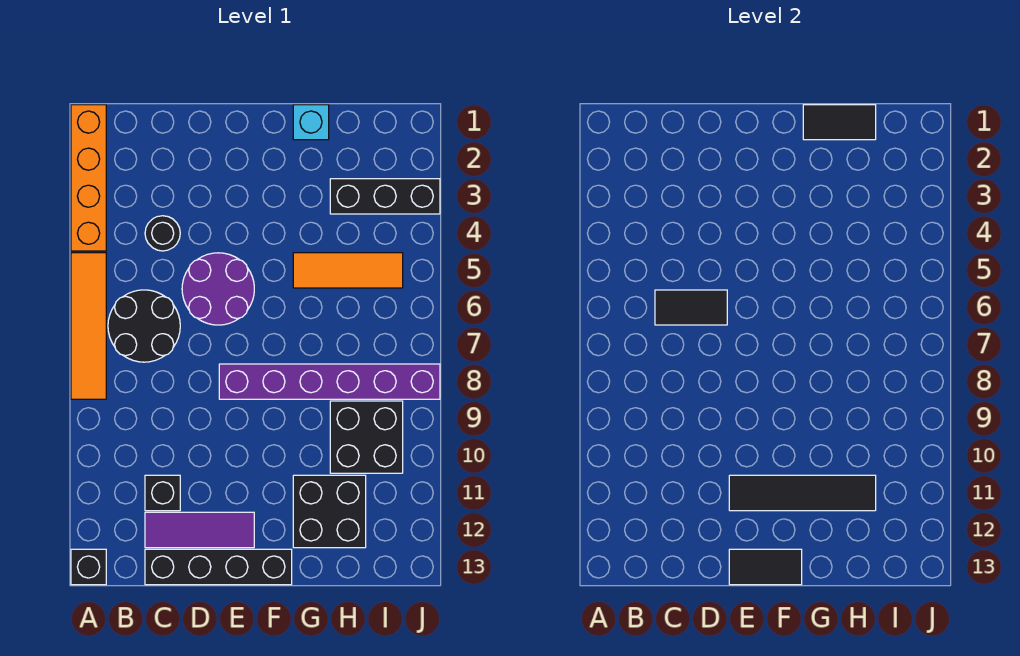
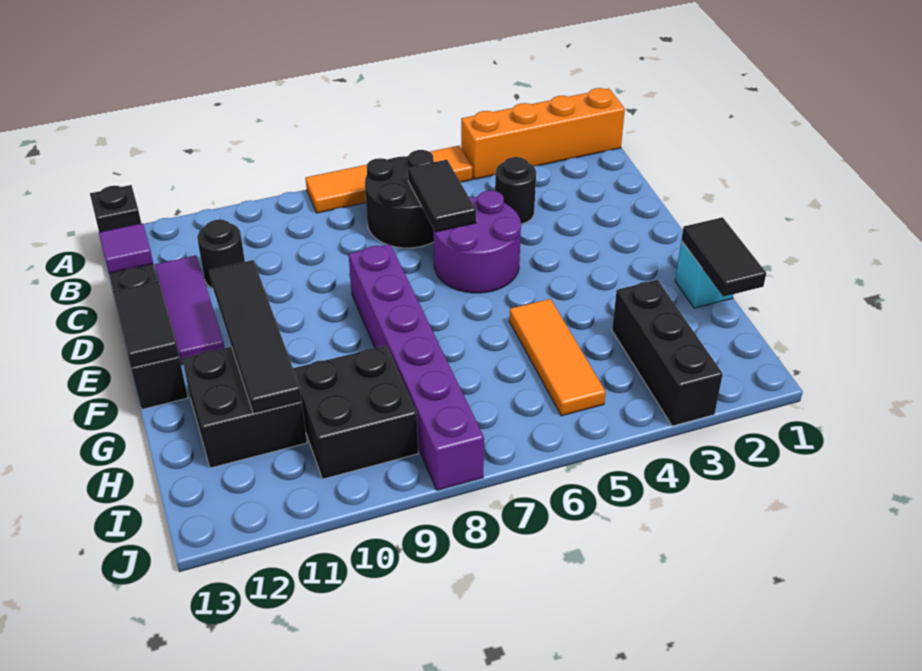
black 1x1 brick [145,475,180,511] -> black 1x1 round brick [197,220,245,288]
none -> purple 1x1 tile [99,223,153,273]

